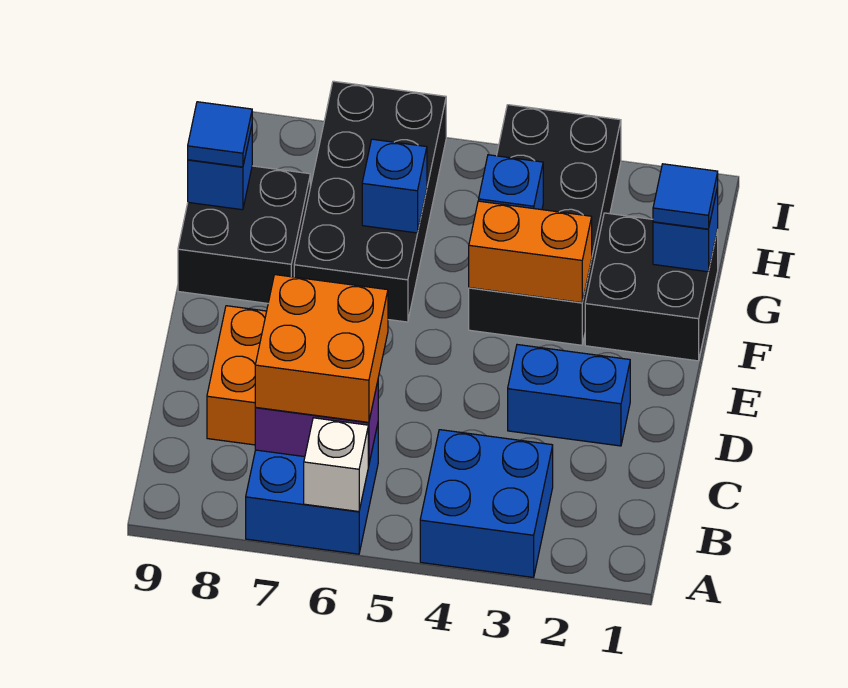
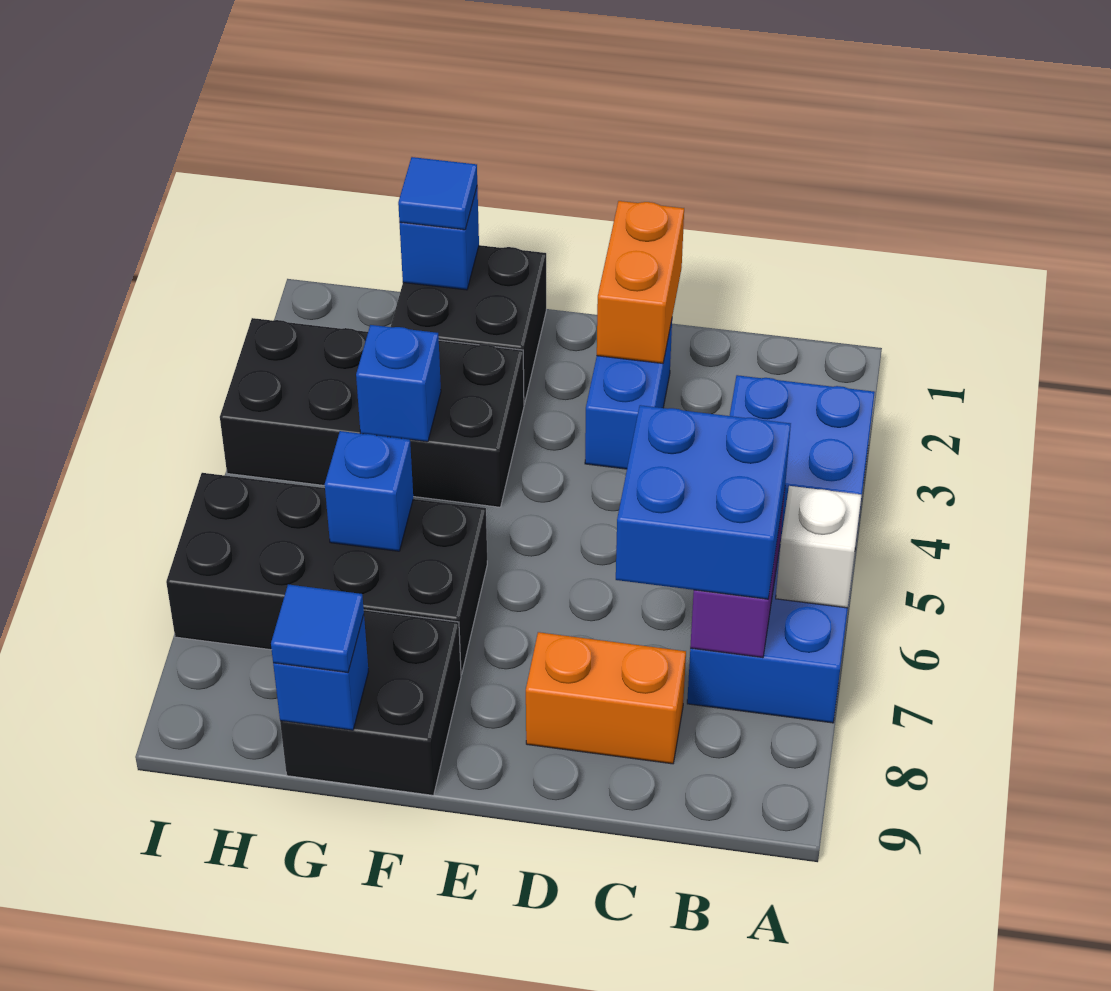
orange 2x2 brick [255,275,388,422] -> blue 2x2 brick [616,405,791,599]
orange 1x2 brick [469,201,592,303] -> orange 1x2 brick moved to [597,201,684,363]

